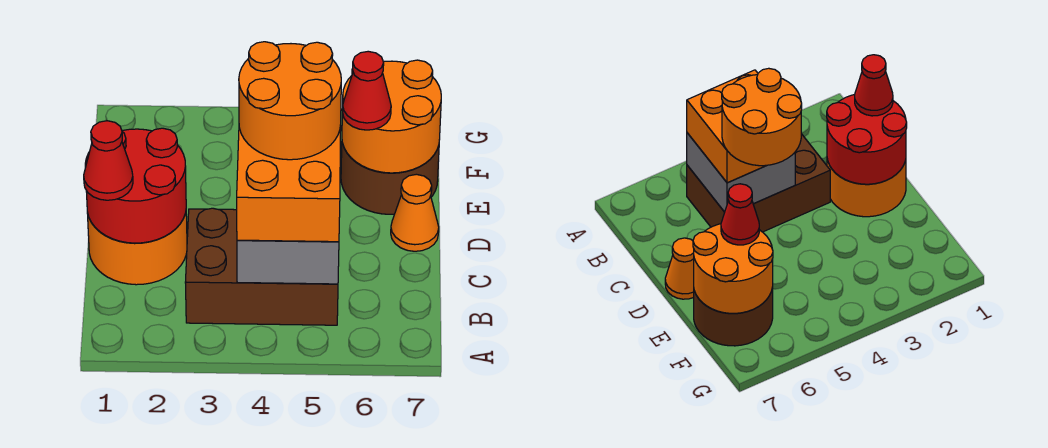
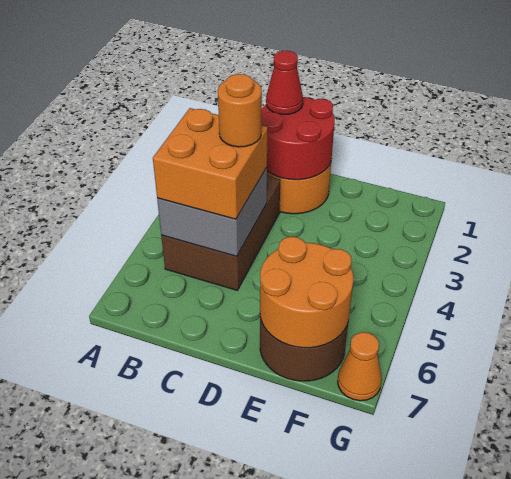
orange 2x2 round brick [239,42,341,160] -> orange 1x1 round brick [218,74,262,147]
orange 1x1 cone [391,174,439,251] -> orange 1x1 cone moved to [338,332,382,401]
red 1x1 cone [343,51,391,130] -> none

